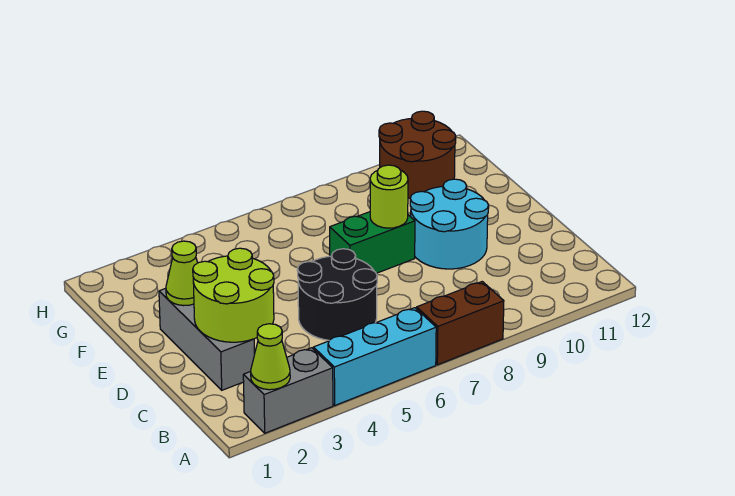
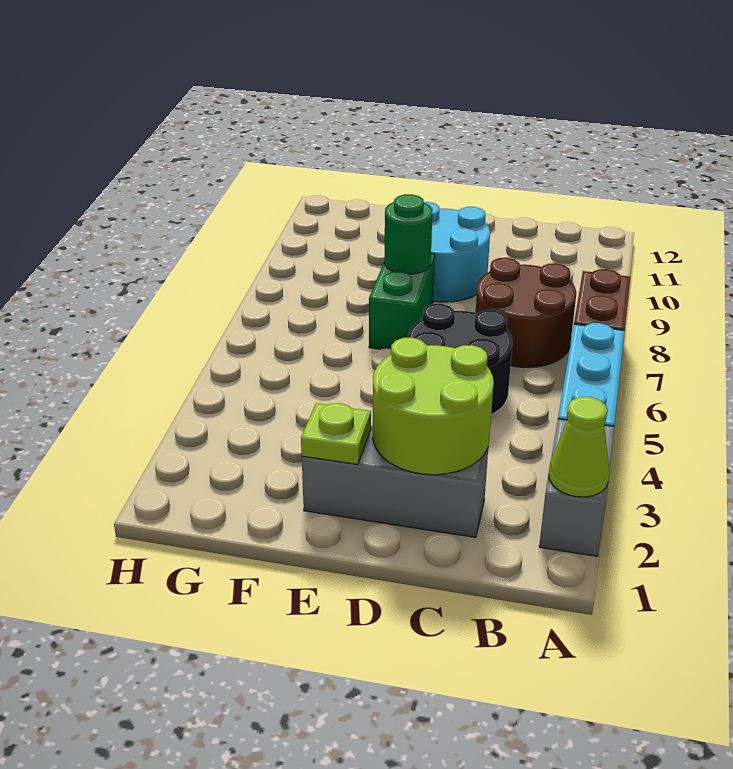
lime 1x1 cone [166,241,197,306] -> lime 1x1 plate [301,403,371,464]
lime 1x1 round brick [370,165,408,228] -> green 1x1 round brick [384,194,433,274]
brown 2x2 round brick [379,111,456,198] -> brown 2x2 round brick moved to [476,258,576,367]

